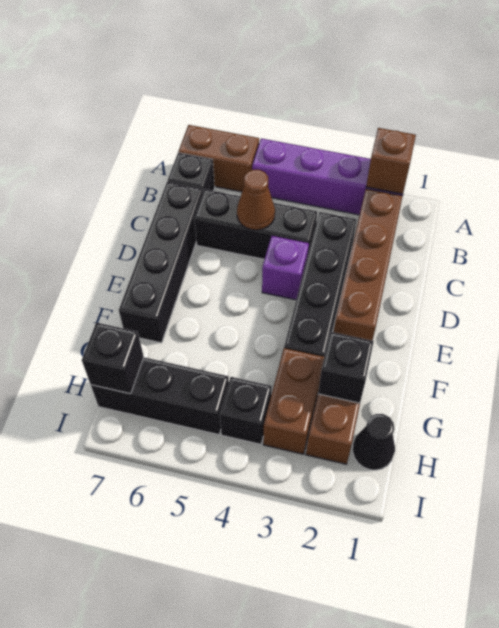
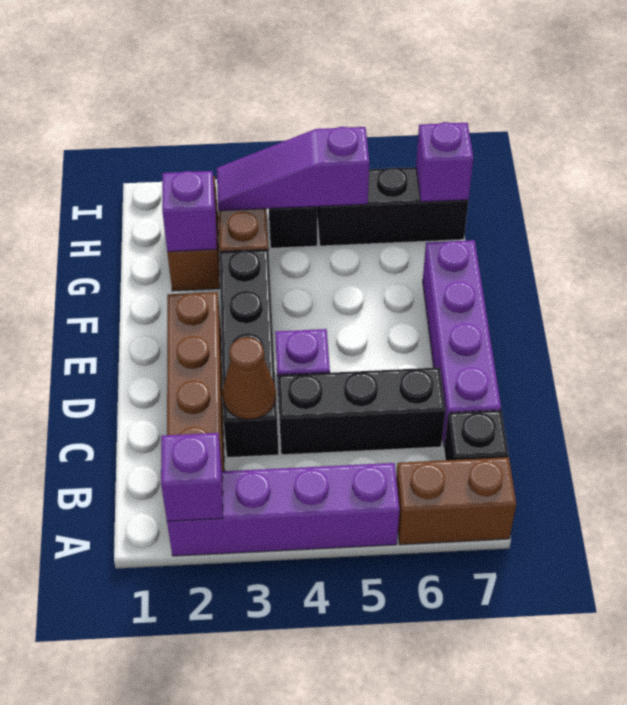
brown 1x1 brick [366,128,416,194] -> purple 1x1 brick [161,433,223,521]
brown 1x1 cone [237,170,275,230] -> brown 1x1 cone moved to [222,337,276,419]
black 1x4 brick [119,182,203,343] -> purple 1x4 brick [423,240,501,445]
black 1x1 brick [318,332,374,403] -> purple 1x1 brick [162,171,217,252]
black 1x1 cone [353,414,395,470] -> none
none -> purple 1x3 slope [217,127,369,211]
black 1x1 brick [82,323,144,394] -> purple 1x1 brick [416,122,473,202]

